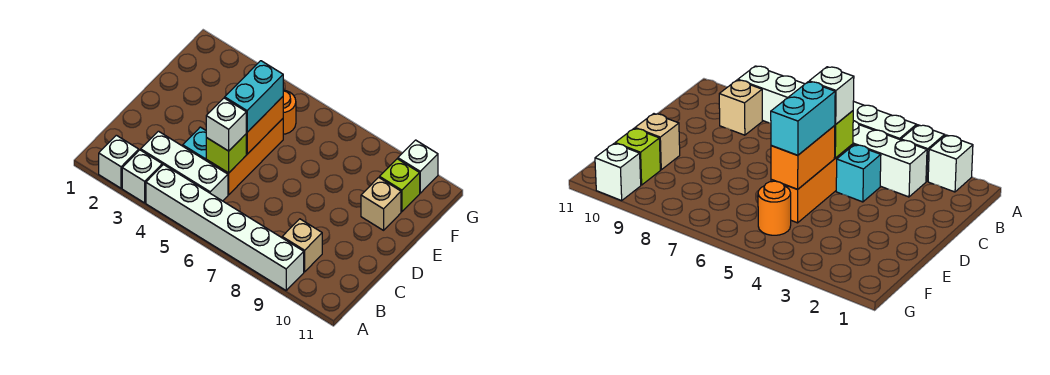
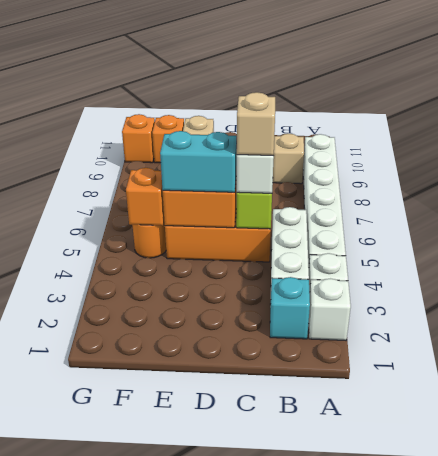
cyan 1x1 brick [183,127,206,160] -> cyan 1x1 brick moved to [270,277,310,339]
none -> tan 1x1 brick [237,92,275,156]
none -> orange 1x1 brick [126,168,164,226]
lime 1x1 brick [380,159,420,212] -> orange 1x1 brick [152,115,184,163]
white 1x1 brick [398,140,438,193] -> orange 1x1 brick [122,114,155,163]

